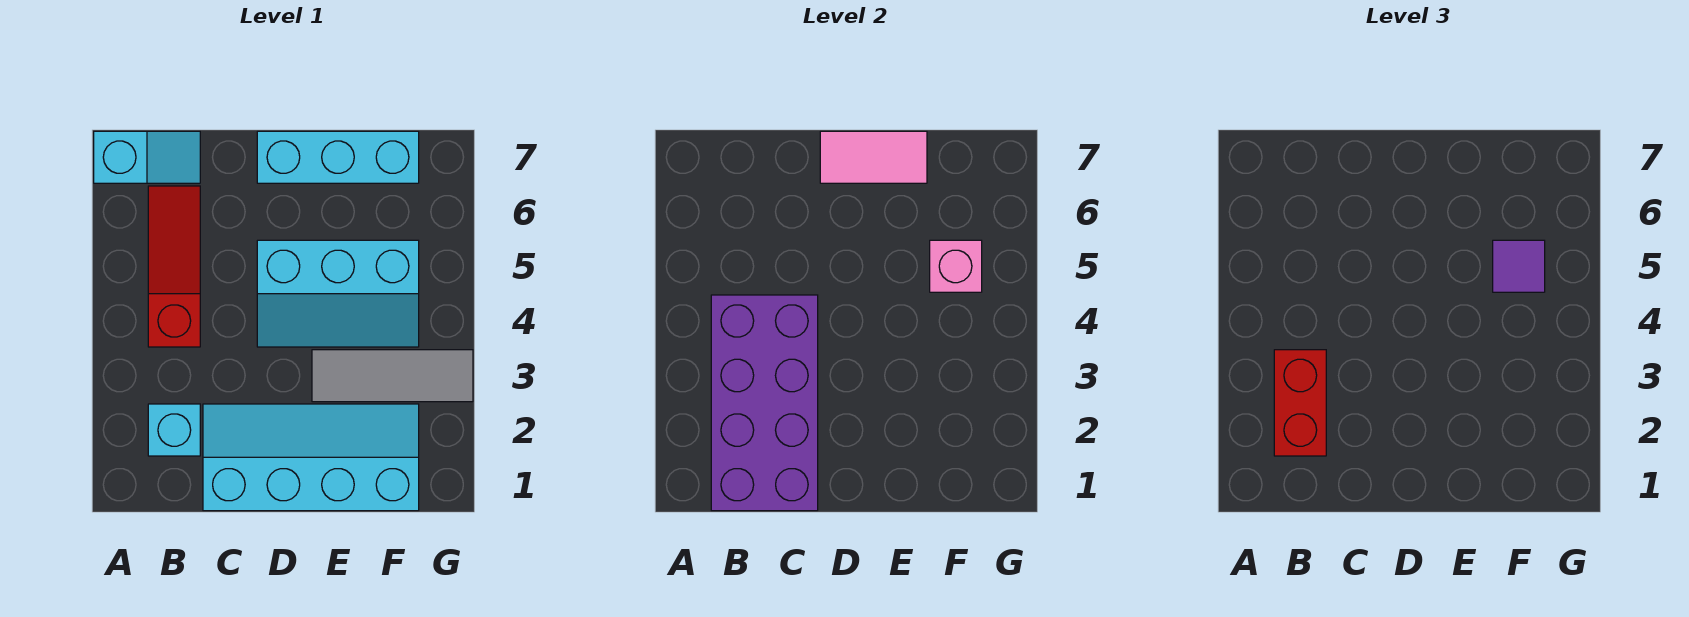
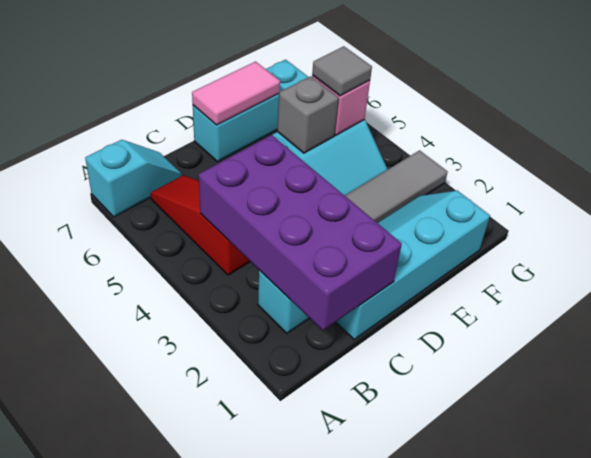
red 1x2 brick [1274,350,1326,456] -> none
none -> grey 1x1 brick [277,76,338,153]
purple 1x1 tile [1493,240,1545,292] -> grey 1x1 tile [312,46,372,96]

